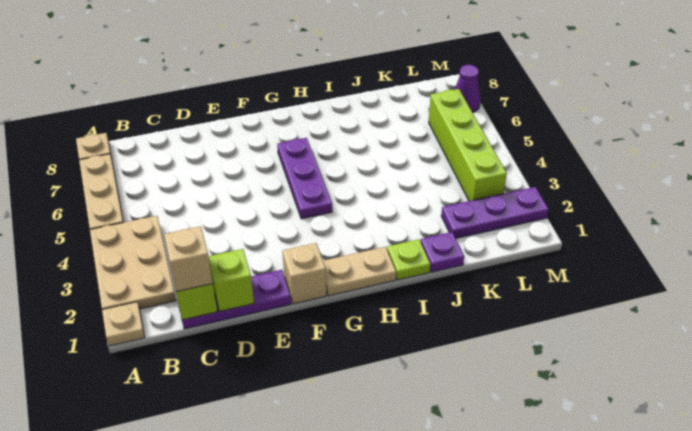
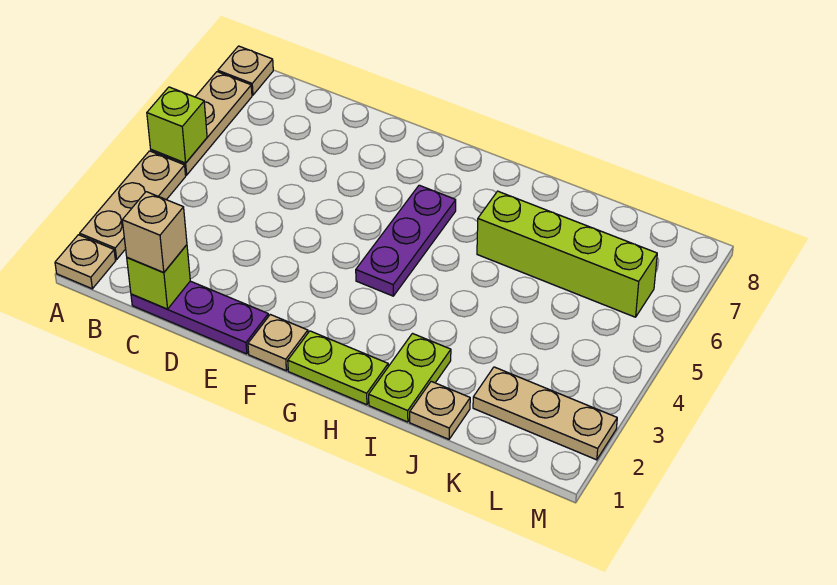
tan 2x3 plate [90,216,176,309] -> tan 1x3 plate [80,151,186,260]
lime 1x1 brick [209,249,254,311] -> lime 1x1 brick moved to [147,87,207,163]
tan 1x1 brick [283,243,326,304] -> tan 1x1 plate [248,314,308,371]
tan 1x2 plate [323,247,396,296] -> lime 1x2 plate [288,331,388,405]
lime 1x1 plate [387,239,430,280] -> lime 1x2 plate [369,334,451,422]
purple 1x1 plate [421,232,464,272] -> tan 1x1 plate [410,381,470,439]
purple 1x3 plate [441,187,549,238] -> tan 1x3 plate [473,367,617,460]
lime 1x4 brick [429,89,507,201] -> lime 1x4 brick turned to [477,191,657,317]
purple 1x1 cone [455,65,481,112] -> none

